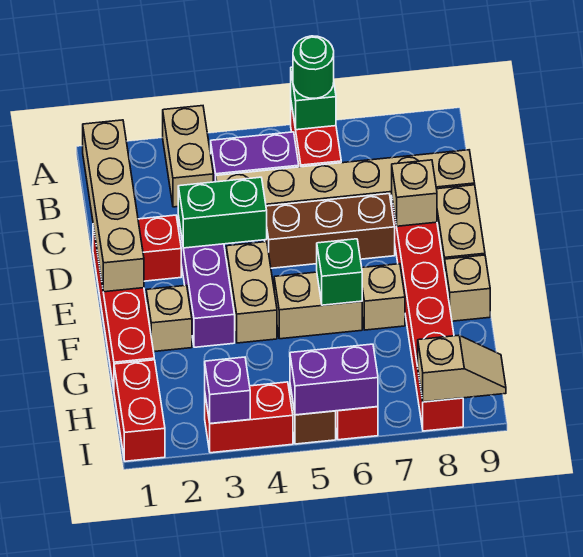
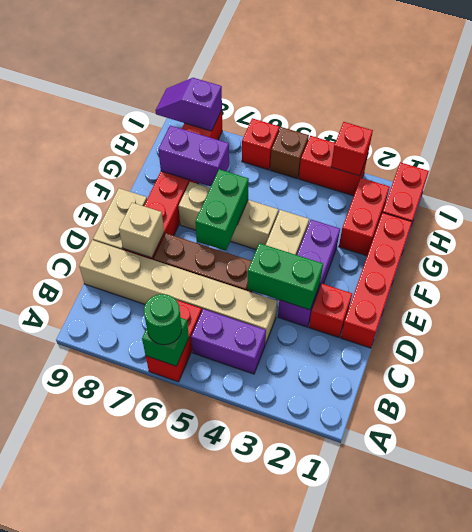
tan 1x2 brick [163,106,213,207] -> none
tan 1x4 brick [83,120,144,292] -> none
tan 1x1 brick [146,285,192,352] -> none
green 1x1 brick [317,239,362,305] -> green 1x2 brick [195,169,249,251]
tan 1x1 brick [445,255,490,321] -> none
none -> red 1x2 brick [339,178,390,256]
purple 1x1 brick [205,357,250,424] -> red 1x1 brick [331,122,373,176]
purple 1x2 brick [290,344,378,415] -> purple 1x2 brick moved to [158,126,229,186]
tan 1x2 slope [418,335,506,402] -> purple 1x2 slope [155,78,222,131]

